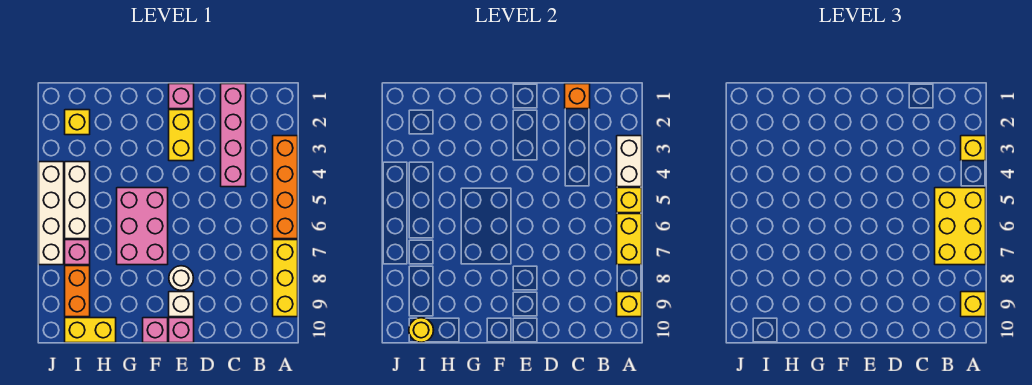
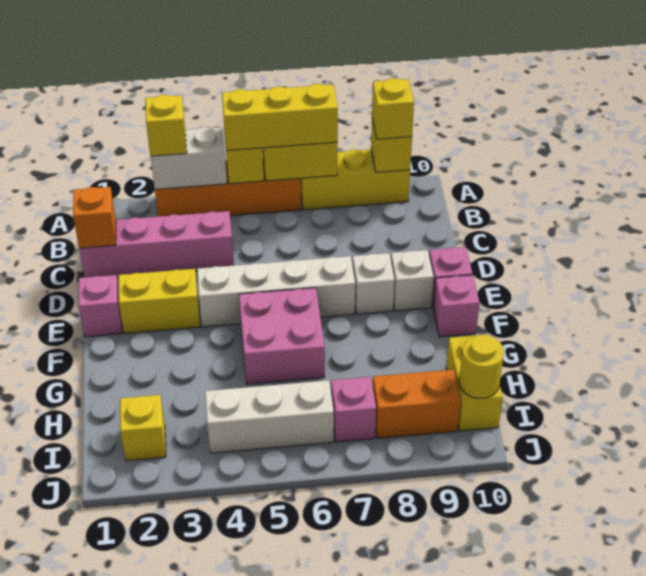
yellow 2x3 brick [935,188,986,265] -> yellow 1x3 brick [222,84,338,151]
white 1x1 round brick [169,266,193,290] -> white 1x1 brick [353,253,395,314]
pink 2x3 brick [117,188,168,265] -> pink 2x2 brick [239,288,325,384]
white 1x4 brick [39,162,64,265] -> white 1x4 brick moved to [197,256,355,327]

